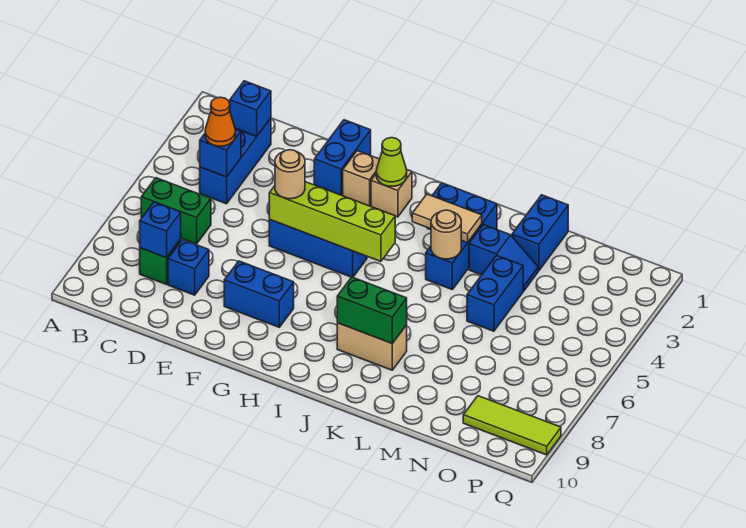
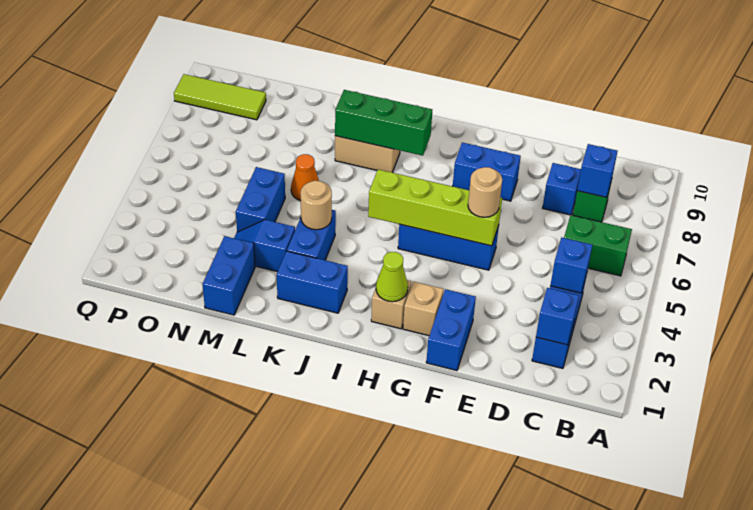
orange 1x1 cone [205,97,235,146] -> orange 1x1 cone moved to [291,154,319,201]
tan 1x2 tile [412,194,482,243] -> none
green 1x2 brick [337,277,407,343] -> green 1x3 brick [335,90,432,156]

